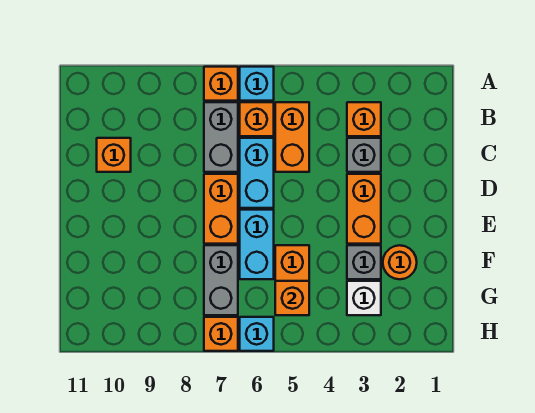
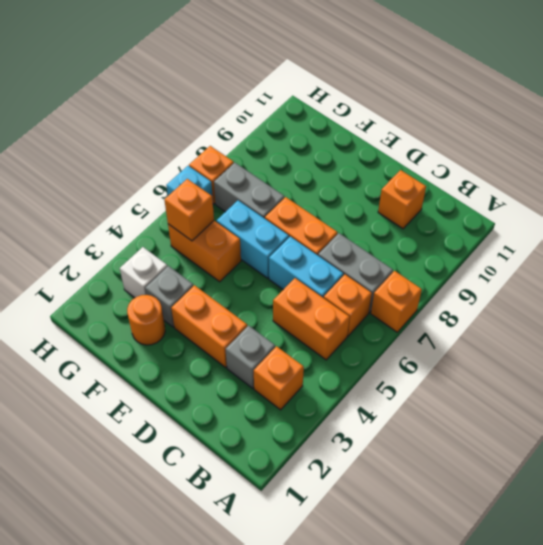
cyan 1x1 brick [240,67,274,101] -> none

